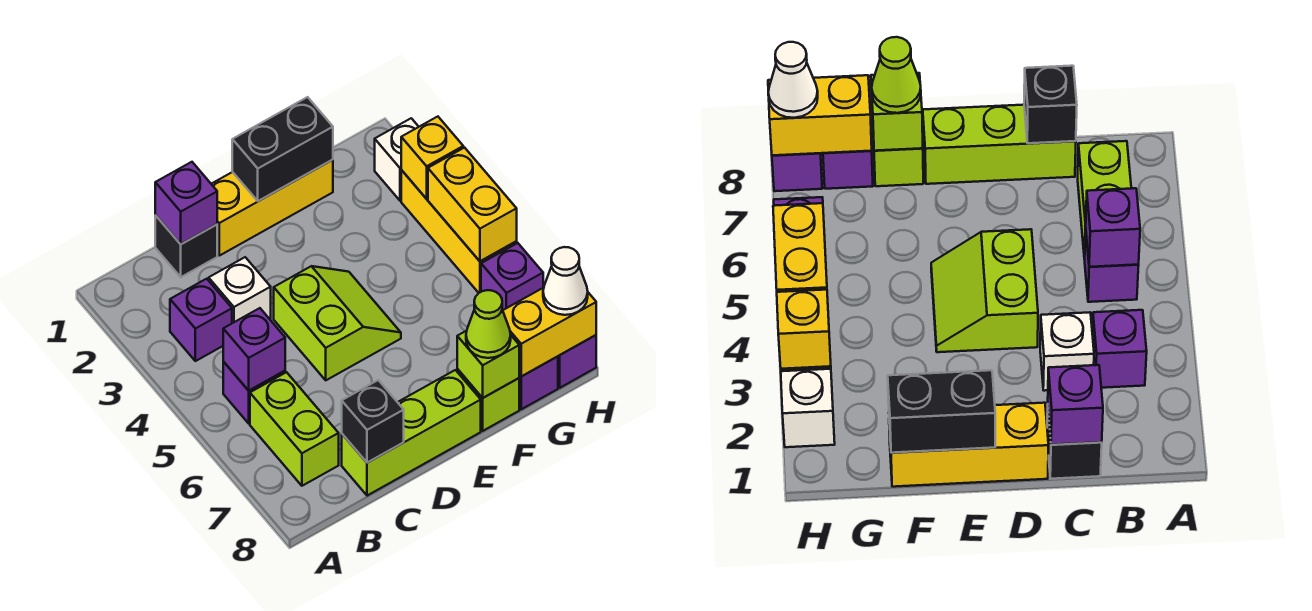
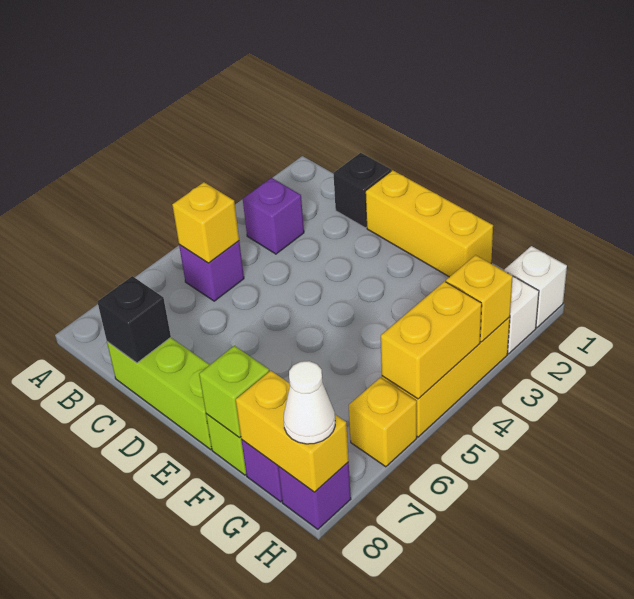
purple 1x1 brick [223,308,285,391] -> yellow 1x1 brick [172,182,239,263]
lime 1x2 brick [250,372,339,486] -> none
purple 1x1 brick [155,162,217,244] -> none
white 1x1 brick [209,257,271,323] -> white 1x1 brick moved to [504,246,567,328]
lime 2x2 slope [274,266,401,380] -> none
black 1x2 brick [232,97,333,201] -> none
lime 1x1 cone [466,290,511,358] -> none
purple 1x1 brick [481,243,543,310] -> yellow 1x1 brick [349,378,417,467]

